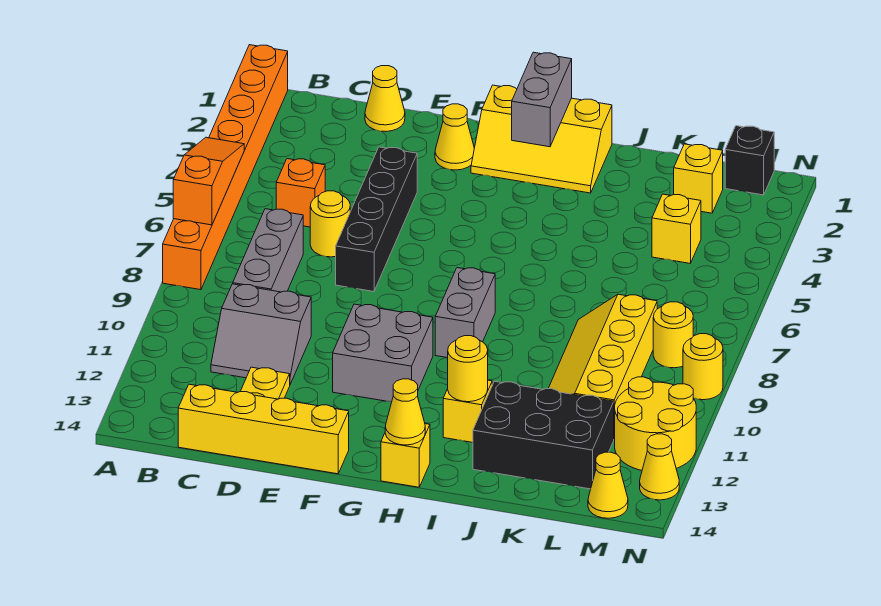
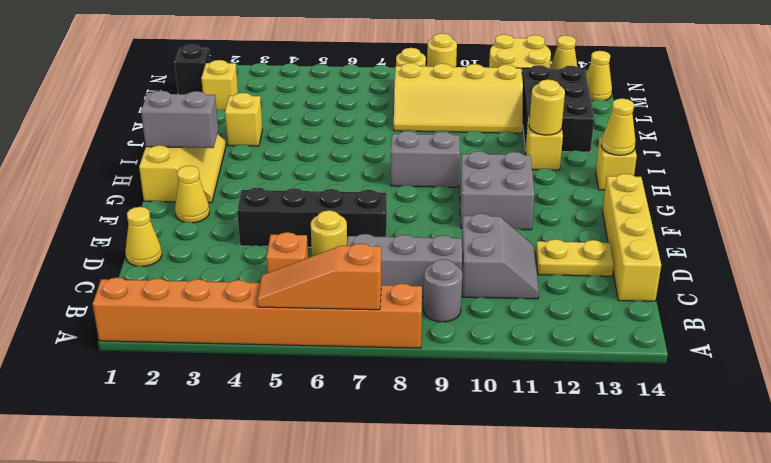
none -> grey 1x1 round brick [423,259,462,322]
yellow 1x1 brick [652,194,701,263] -> yellow 1x1 brick moved to [225,93,262,146]

